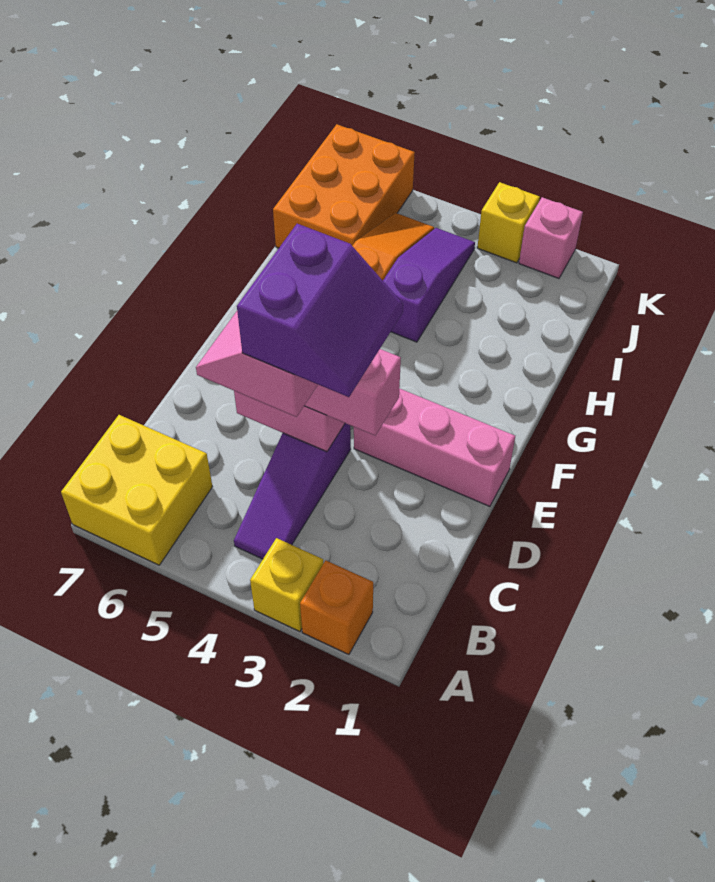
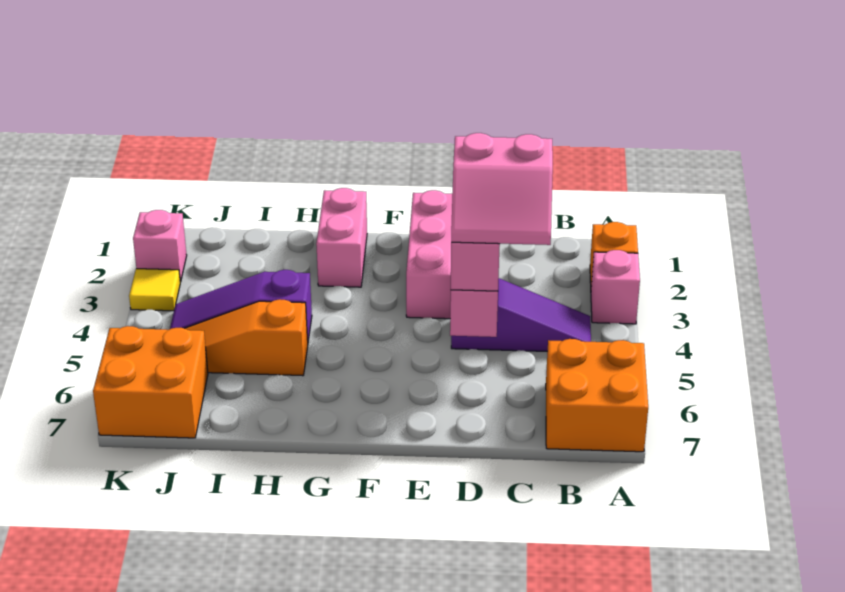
yellow 1x1 brick [250,538,323,632] -> pink 1x1 brick [591,250,640,324]
yellow 2x2 brick [61,415,212,565] -> orange 2x2 brick [546,339,648,452]
purple 2x2 slope [237,224,403,397] -> none
none -> pink 1x2 brick [316,188,367,287]
orange 2x3 brick [273,124,415,248] -> orange 2x2 brick [93,326,208,438]
yellow 1x1 brick [477,182,540,263] -> yellow 1x1 tile [129,269,180,311]

